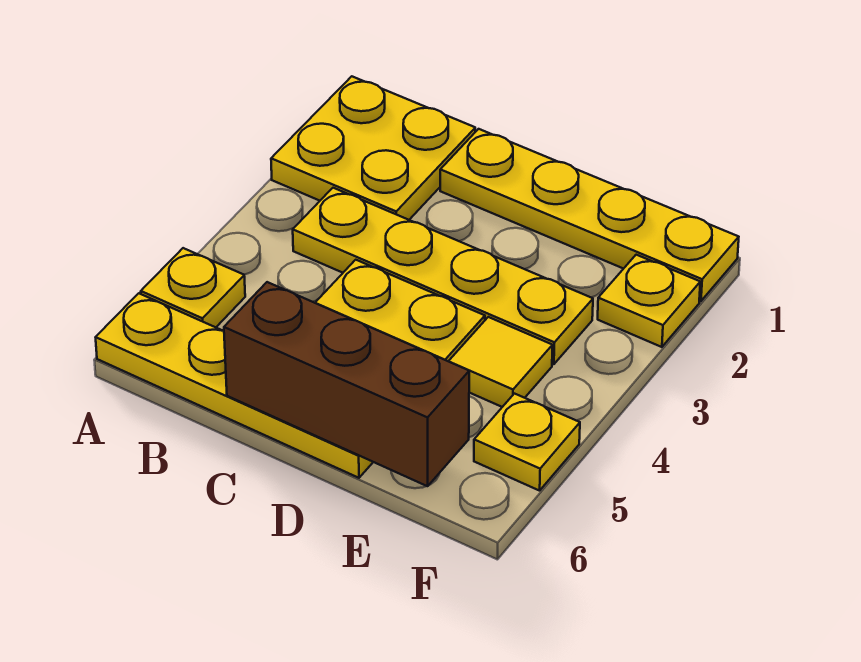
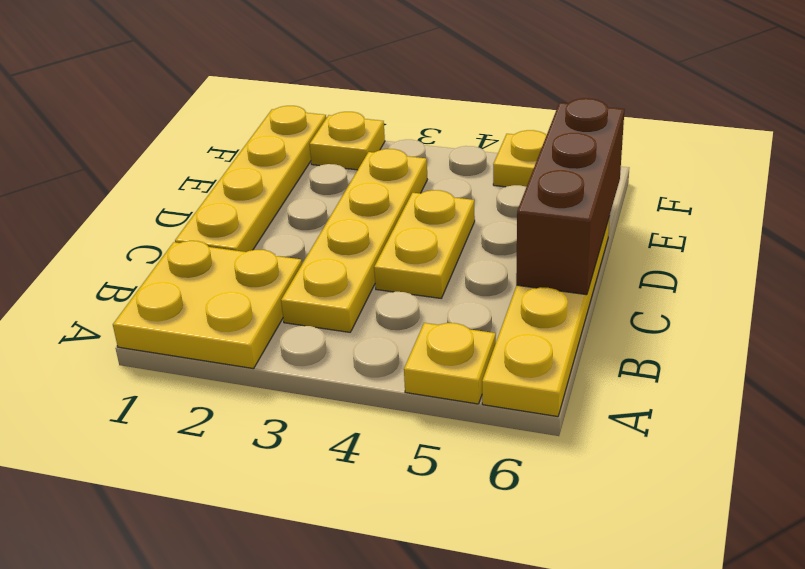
yellow 1x1 tile [449,317,553,407] -> none

